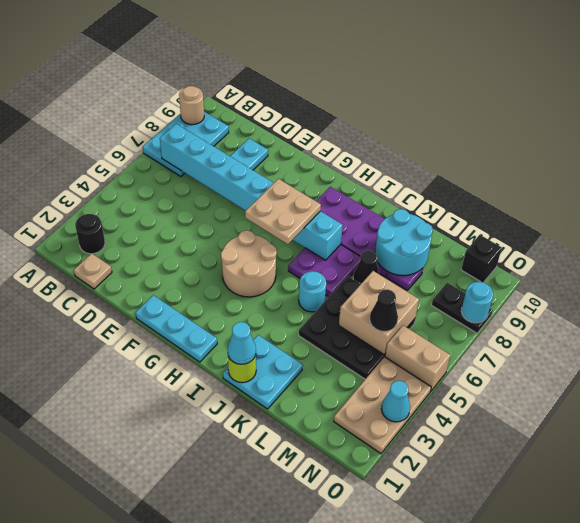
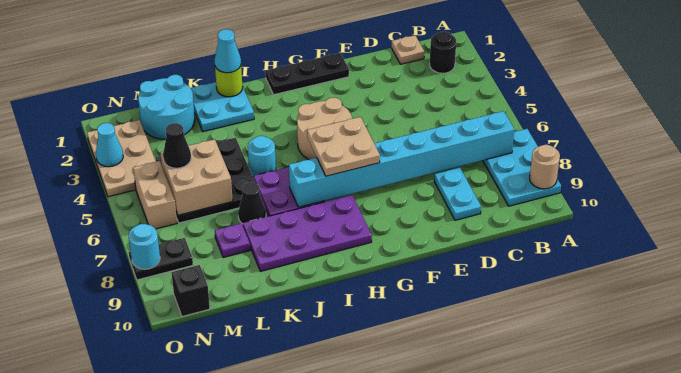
cyan 1x3 plate [136,295,217,362] -> black 1x3 plate [265,53,349,95]
cyan 2x2 round brick [375,209,433,275] -> cyan 2x2 round brick moved to [138,75,195,139]
tan 1x2 brick [385,325,450,391] -> tan 1x2 brick turned to [133,161,177,229]

